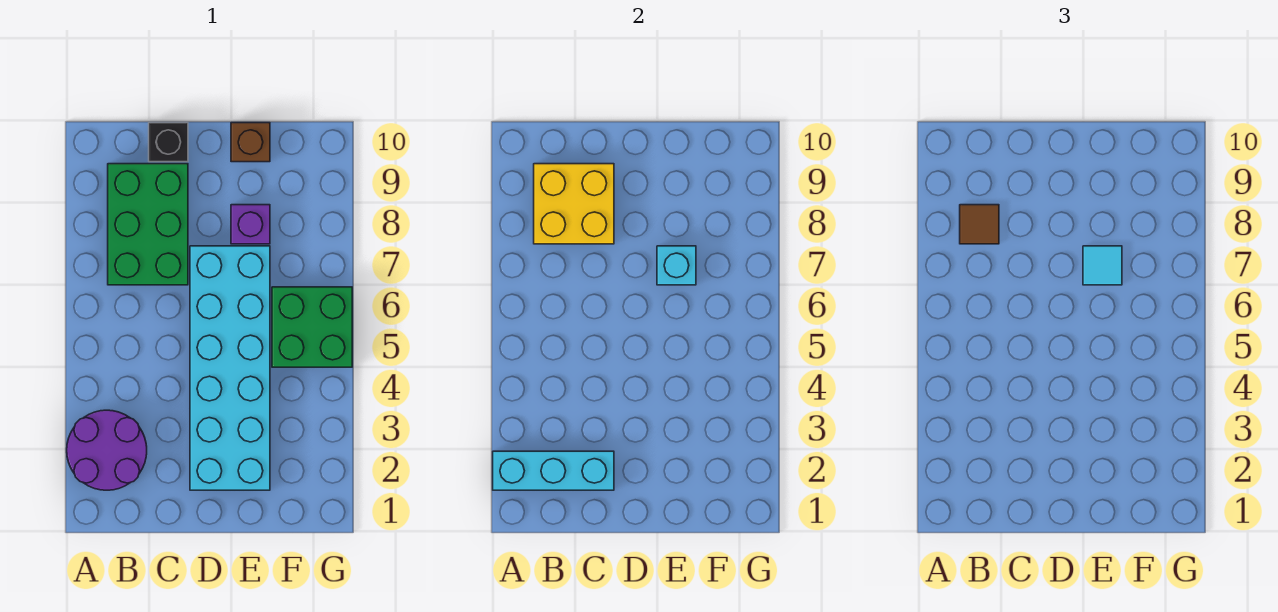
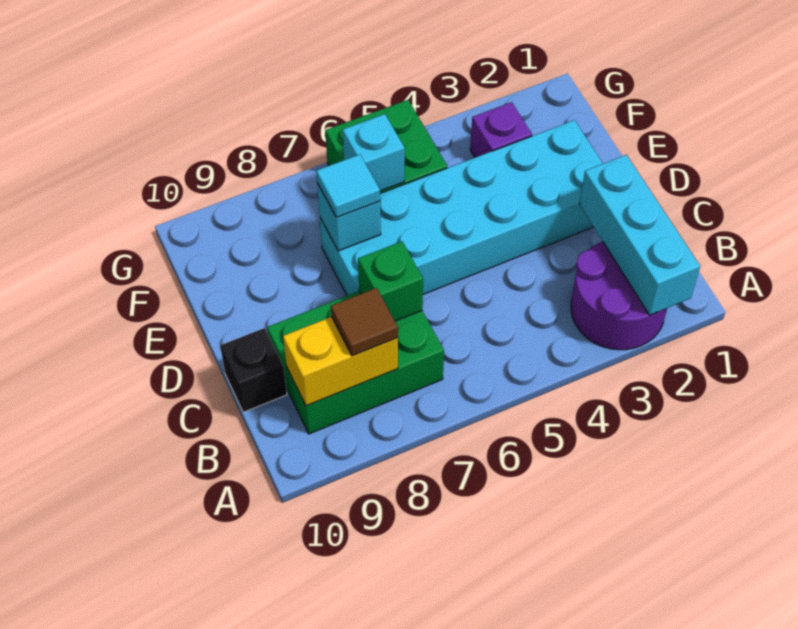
yellow 2x2 brick [534,164,614,244] -> yellow 1x2 brick [283,317,398,406]
none -> green 1x1 brick [358,242,423,321]
purple 1x1 brick [231,205,270,244] -> purple 1x1 brick moved to [470,102,532,157]
brown 1x1 brick [231,123,270,162] -> none
none -> cyan 1x1 brick [343,114,405,191]

